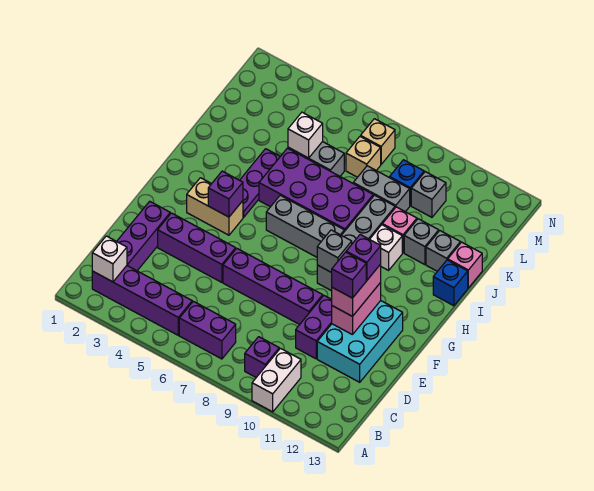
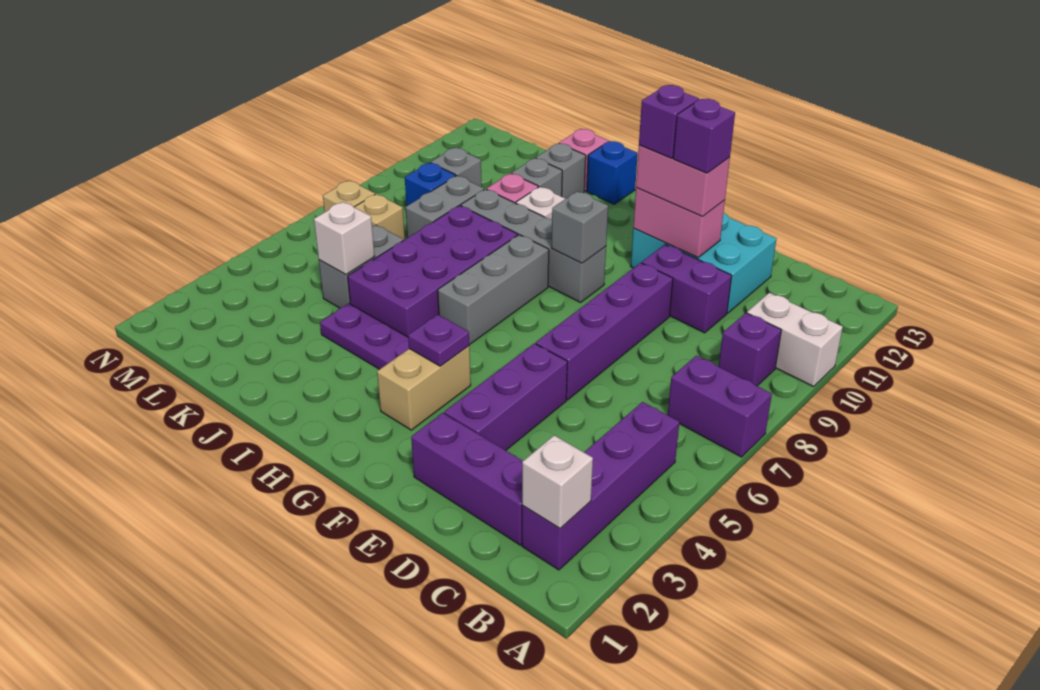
purple 1x2 brick [179,301,236,359] -> purple 1x2 brick turned to [668,356,772,457]
purple 1x1 brick [208,171,243,217] -> purple 1x1 plate [408,315,469,366]

